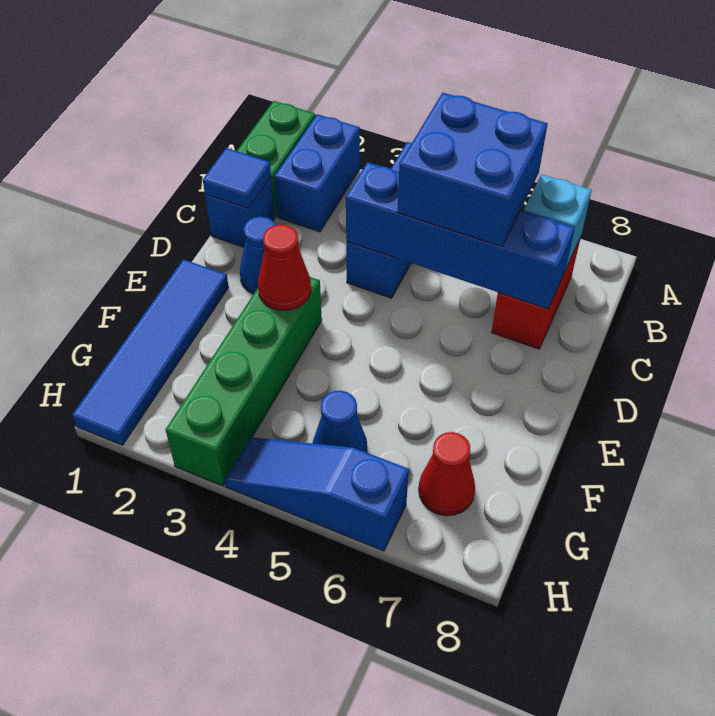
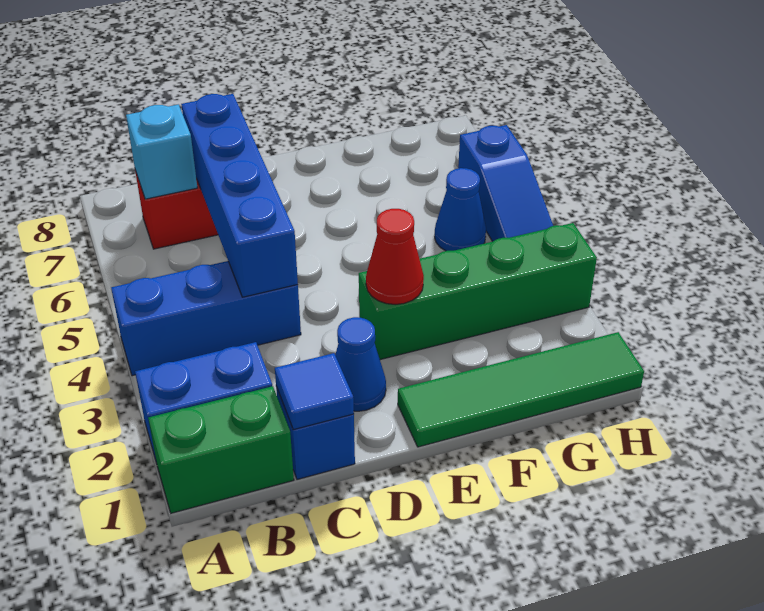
blue 2x2 brick [398,93,548,246] -> none
blue 1x4 tile [72,259,229,445] -> green 1x4 tile [398,332,644,447]
red 1x1 cone [419,432,475,516] -> none

